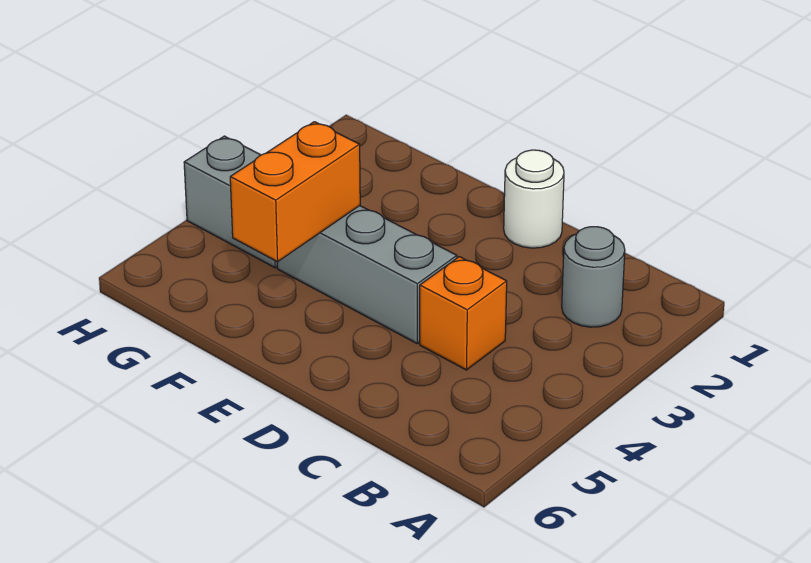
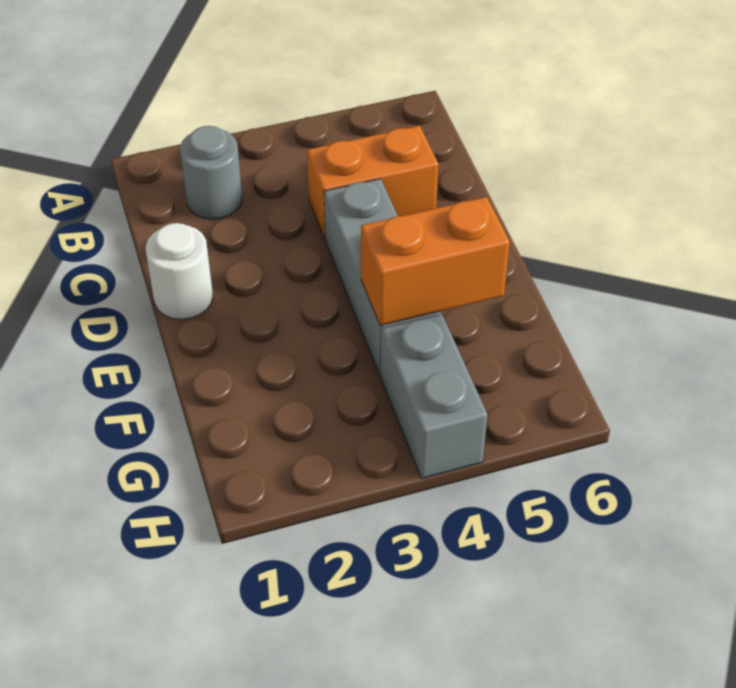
orange 1x1 brick [420,257,507,370] -> orange 1x2 brick [307,126,438,240]

